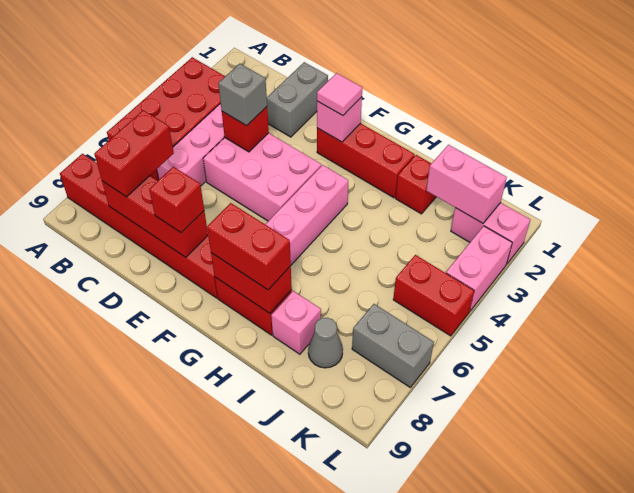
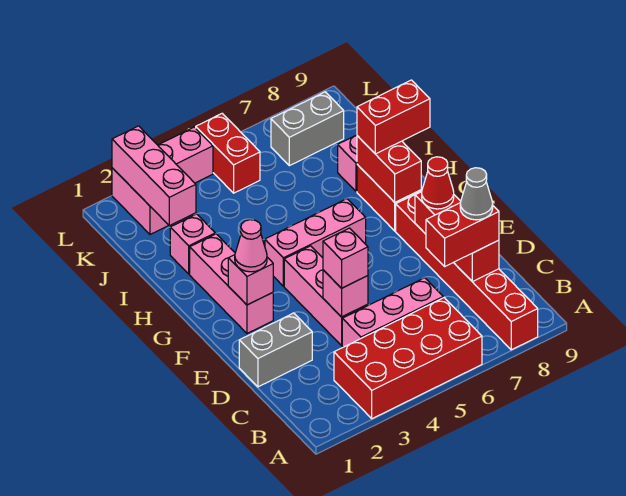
pink 2x3 brick [203,133,321,221] -> pink 1x3 brick [284,246,368,345]
red 1x1 brick [222,107,269,152] -> pink 1x1 brick [323,270,368,317]
grey 1x1 brick [218,64,267,126] -> pink 1x1 brick [323,228,368,288]
red 1x1 brick [149,167,204,233] -> red 1x1 cone [422,157,454,209]
red 1x3 brick [317,123,415,198] -> pink 1x3 brick [190,234,273,333]
pink 1x1 tile [317,73,362,116] -> pink 1x1 cone [235,220,267,272]
red 1x2 brick [207,203,291,290] -> red 1x2 brick turned to [357,80,430,154]
red 1x1 brick [396,155,436,214] -> pink 1x1 brick [170,214,215,274]
pink 1x2 brick [426,145,507,223] -> pink 1x3 brick [112,126,196,226]
grey 1x1 cone [308,318,343,368] -> grey 1x1 cone moved to [460,168,493,220]
grey 1x2 brick [352,304,434,387] -> grey 1x2 brick turned to [271,92,344,166]

